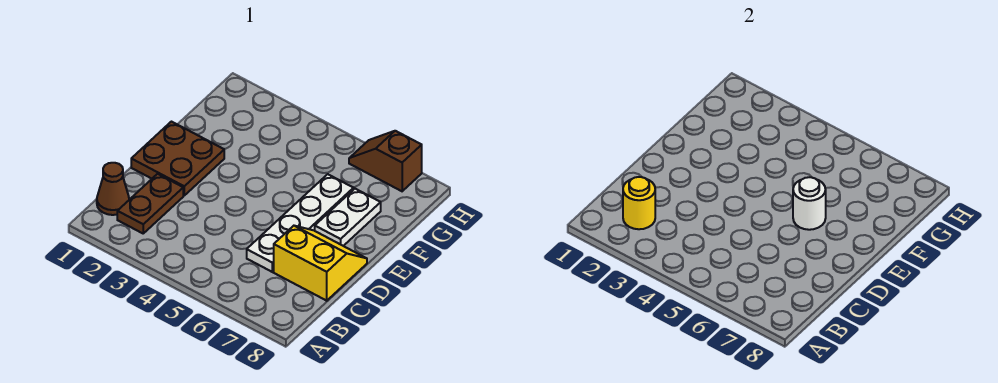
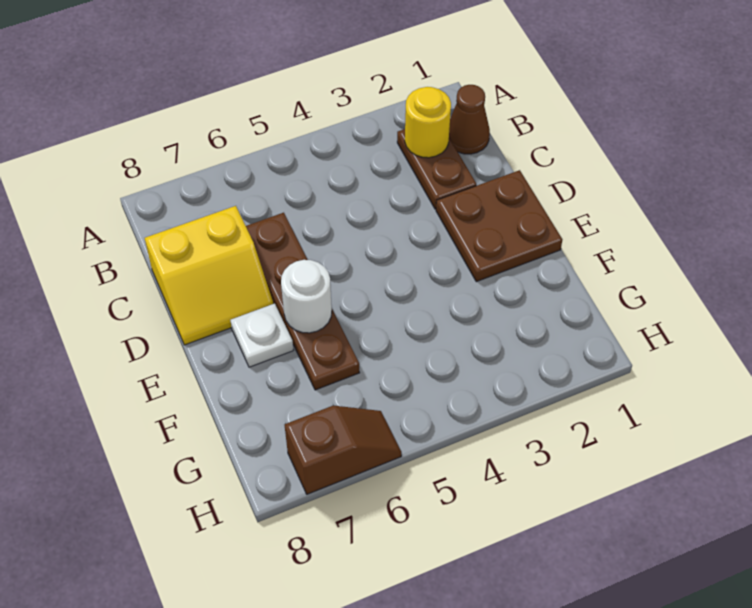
white 1x4 plate [247,174,354,272] -> brown 1x4 plate [246,213,360,390]
white 1x2 plate [315,189,381,246] -> white 1x1 plate [230,303,293,367]

